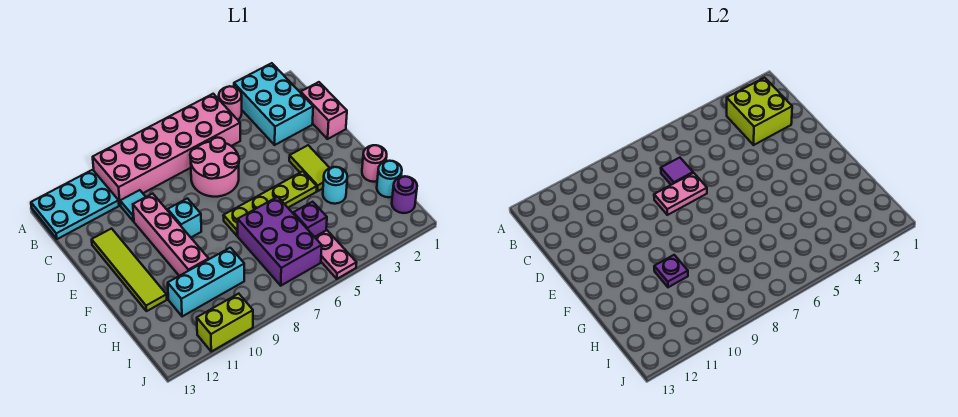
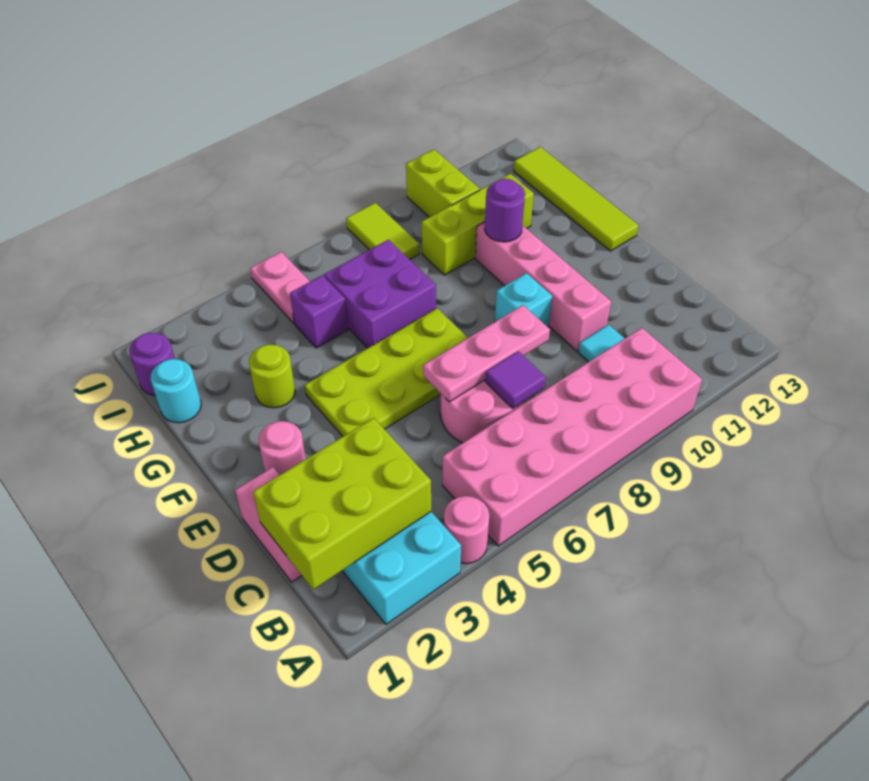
cyan 2x3 plate [31,170,119,239] -> none
lime 2x2 brick [727,78,792,145] -> lime 2x3 brick [253,418,431,590]
pink 1x2 plate [654,173,707,215] -> pink 1x3 plate [423,305,550,402]
lime 1x4 tile [92,229,167,311] -> lime 1x4 tile moved to [514,147,638,251]
lime 1x2 tile [289,145,329,191] -> lime 1x2 tile moved to [346,203,419,260]
lime 1x4 plate [223,171,317,236] -> lime 2x4 plate [305,308,468,436]
pink 1x1 round brick [362,145,387,182] -> pink 1x1 round brick moved to [259,421,306,475]
cyan 1x1 round brick [323,167,347,204] -> lime 1x1 round brick [249,345,295,408]
purple 2x3 brick [238,197,322,286] -> purple 2x2 brick [324,240,436,348]
purple 1x1 plate [654,255,688,287] -> purple 1x1 round brick [485,179,525,242]
cyan 1x3 brick [168,248,244,317] -> lime 1x3 brick [422,174,534,275]
lime 1x2 brick [197,294,253,351] -> lime 1x2 brick turned to [406,150,480,217]

